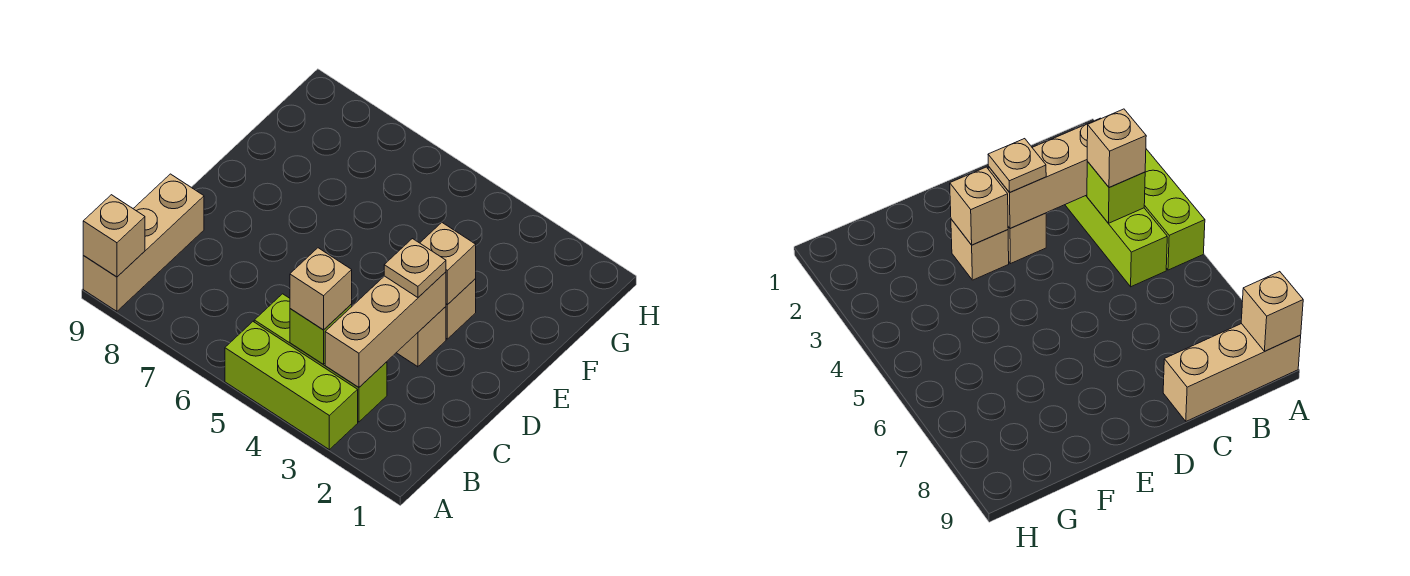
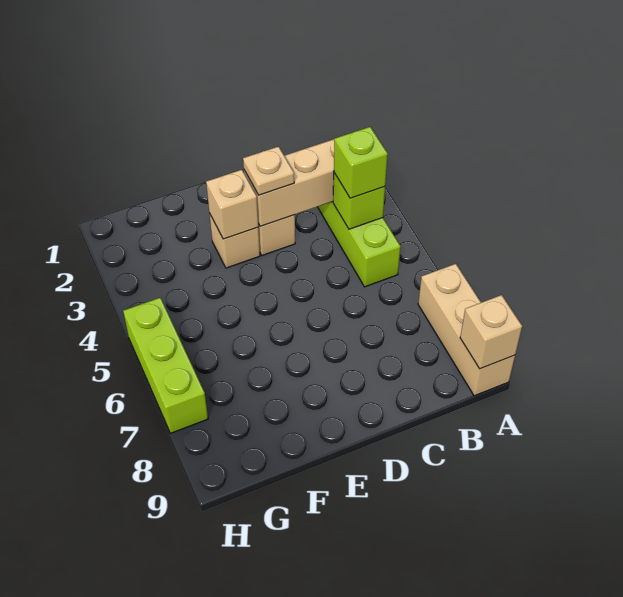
lime 1x3 brick [225,322,358,450] -> lime 1x3 brick moved to [123,298,208,433]
tan 1x3 brick [83,174,204,311] -> tan 1x3 brick turned to [418,264,515,396]
tan 1x1 brick [290,248,352,330] -> lime 1x1 brick [334,127,388,198]

